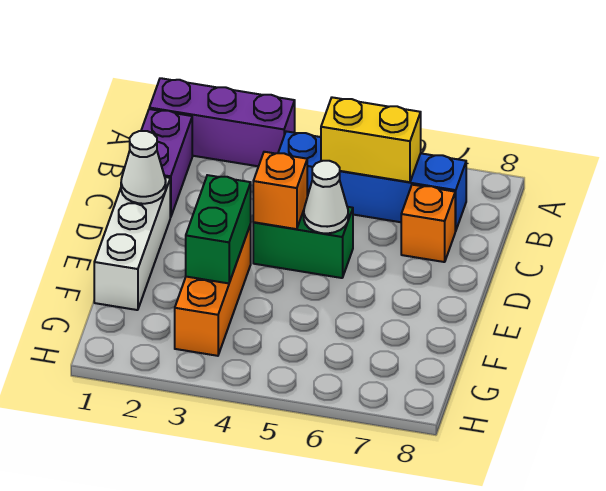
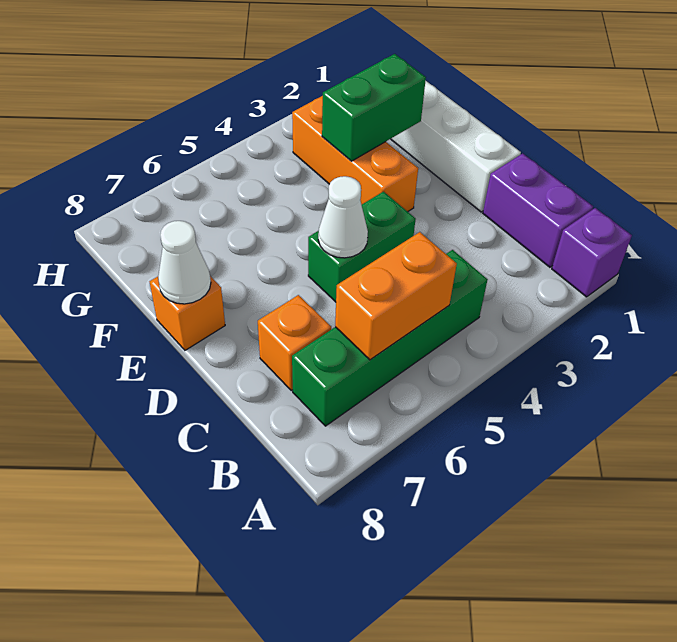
purple 1x3 brick [149,78,295,166] -> purple 1x1 brick [552,208,632,297]
blue 1x4 brick [278,131,466,231] -> green 1x4 brick [292,250,488,426]
yellow 1x2 brick [321,97,421,182] -> orange 1x2 brick [335,232,457,360]
white 1x1 cone [121,131,166,204] -> white 1x1 cone moved to [158,221,211,304]
orange 1x1 brick [253,152,307,229] -> orange 1x1 brick moved to [150,276,225,350]
green 1x2 brick [186,175,251,283] -> green 1x2 brick turned to [322,54,426,161]

